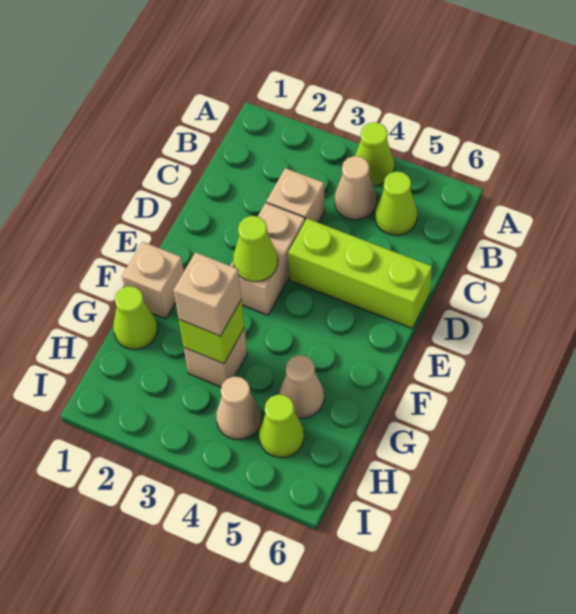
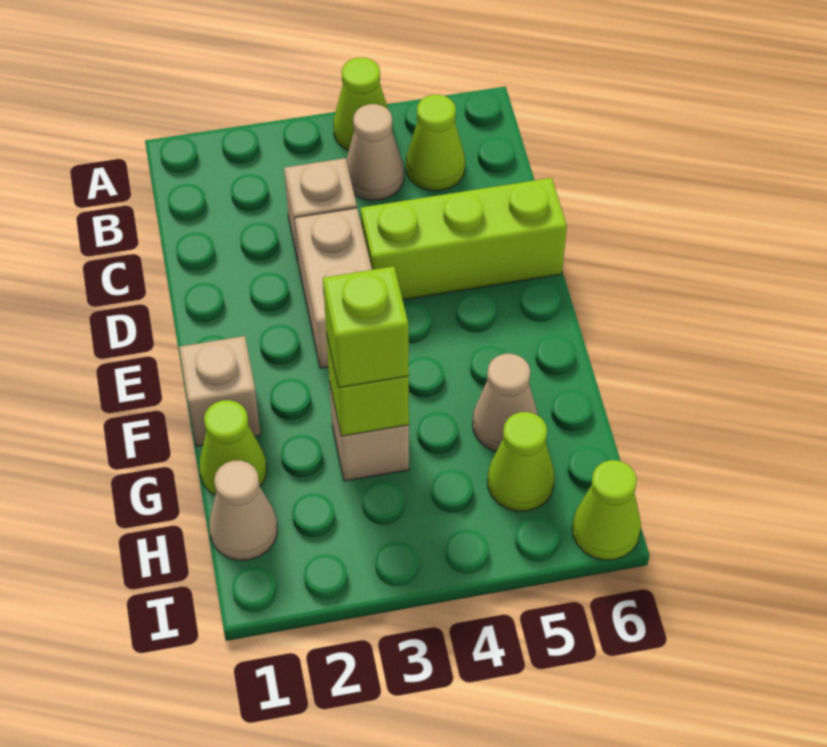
lime 1x1 cone [233,216,278,282] -> lime 1x1 cone moved to [572,460,641,560]
tan 1x1 brick [174,252,241,336] -> lime 1x1 brick [323,266,409,388]
tan 1x1 cone [216,376,261,440] -> tan 1x1 cone moved to [209,460,277,560]

